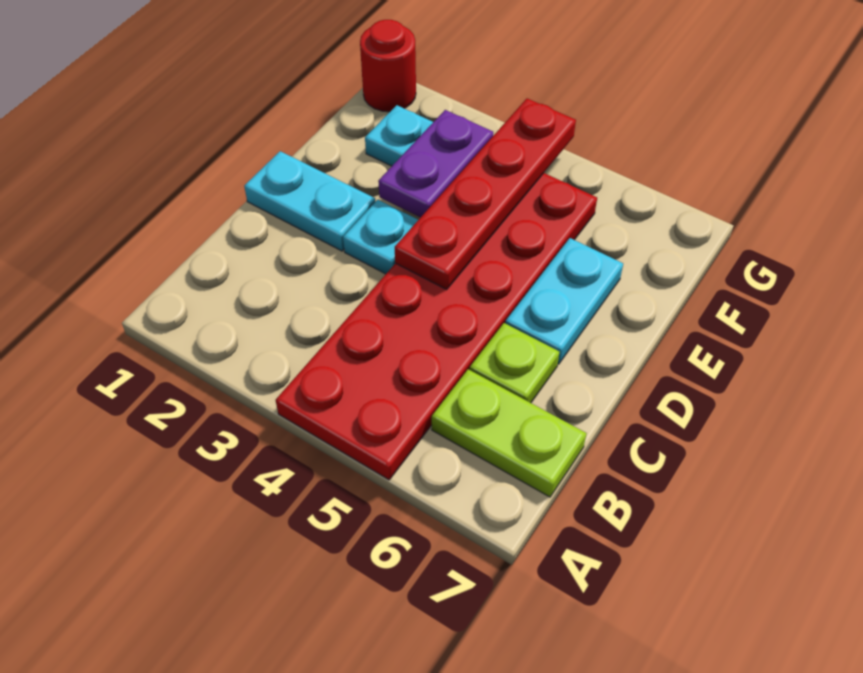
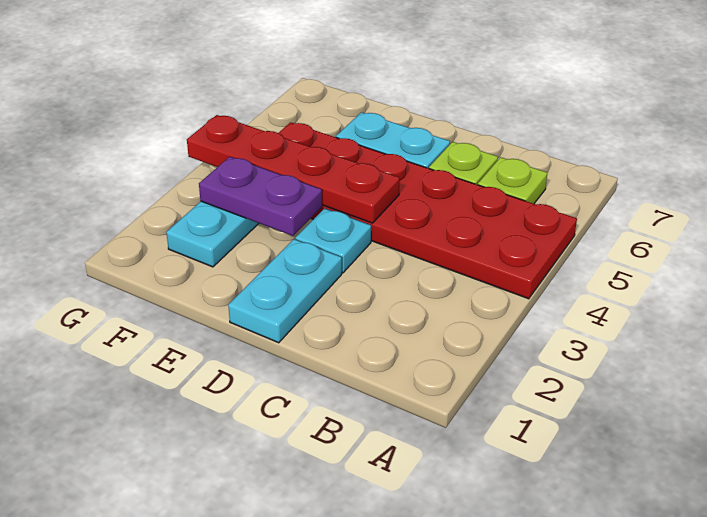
lime 1x2 plate [432,369,587,497] -> lime 1x1 plate [478,157,547,204]
red 1x1 round brick [360,20,416,112] -> none

